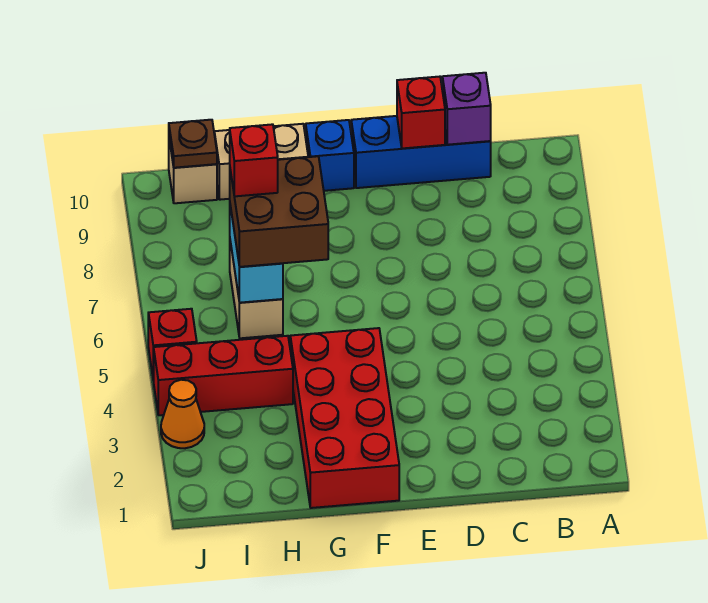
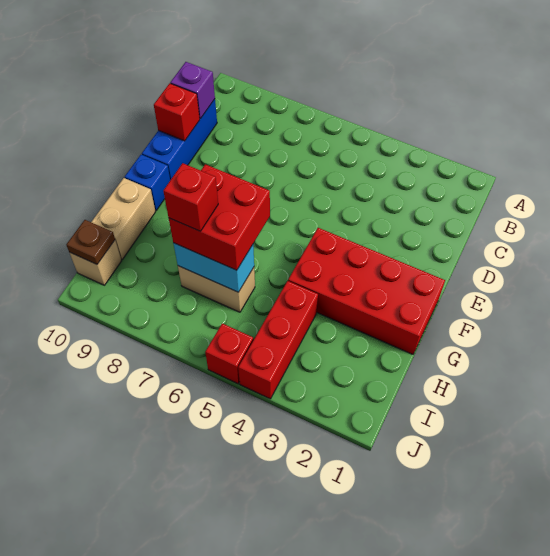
brown 2x2 brick [230,156,328,267] -> red 2x2 brick [169,164,270,270]
orange 1x1 cone [161,380,204,448] -> none

